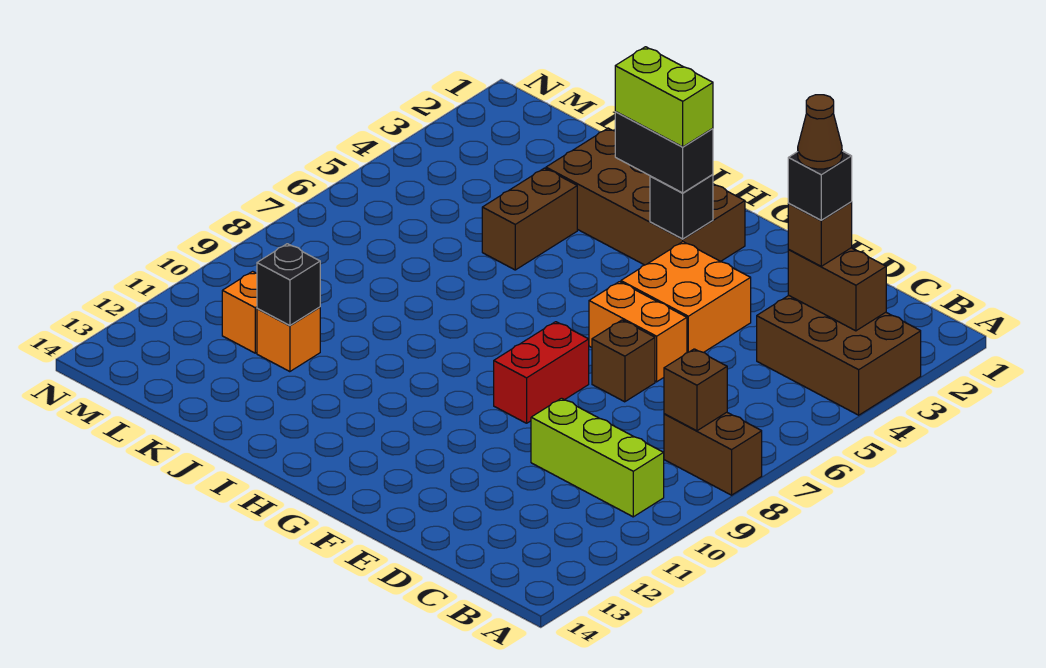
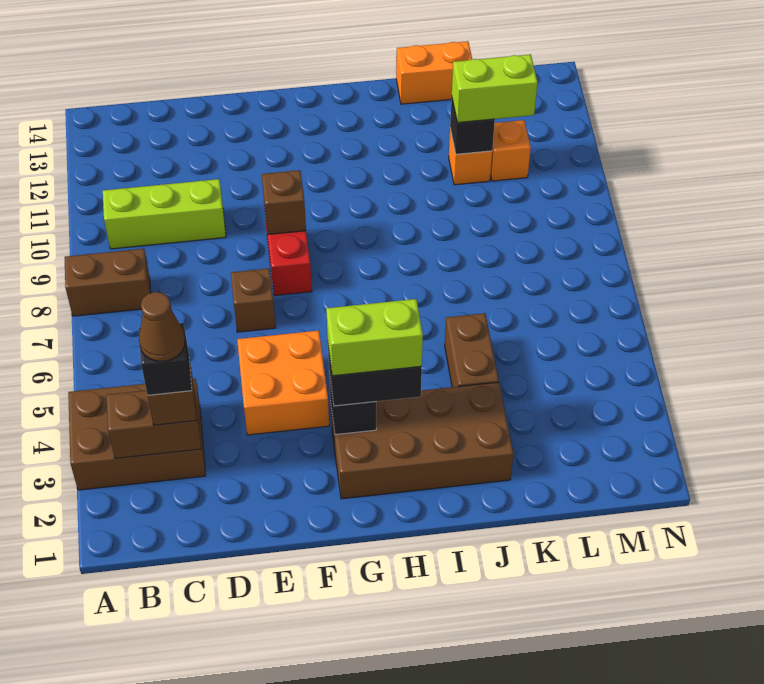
brown 1x1 brick [664,349,727,431] -> brown 1x1 brick moved to [262,170,306,234]
orange 1x2 brick [589,282,687,382] -> orange 1x2 brick moved to [396,41,472,104]
none -> lime 1x2 brick [452,54,538,123]

